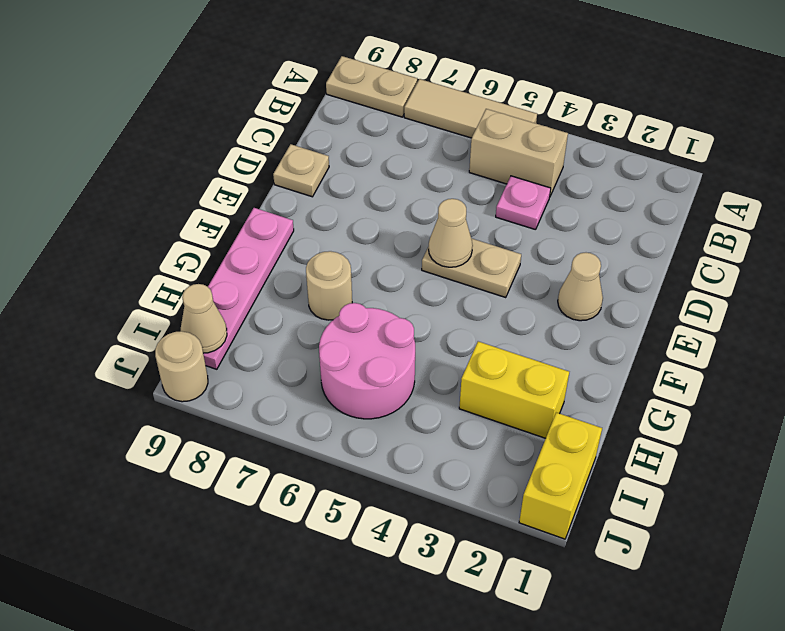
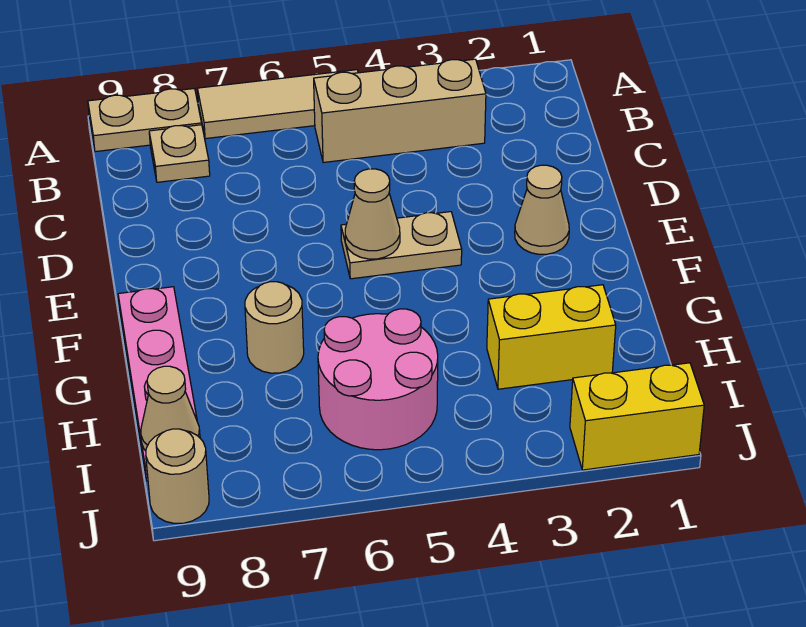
tan 1x2 brick [469,109,568,196] -> tan 1x3 brick [314,59,486,163]
pink 1x1 plate [496,176,551,230] -> none
tan 1x1 plate [273,144,329,197] -> tan 1x1 plate moved to [149,125,210,182]
yellow 1x2 brick [519,413,602,539] -> yellow 1x2 brick turned to [570,363,704,470]

